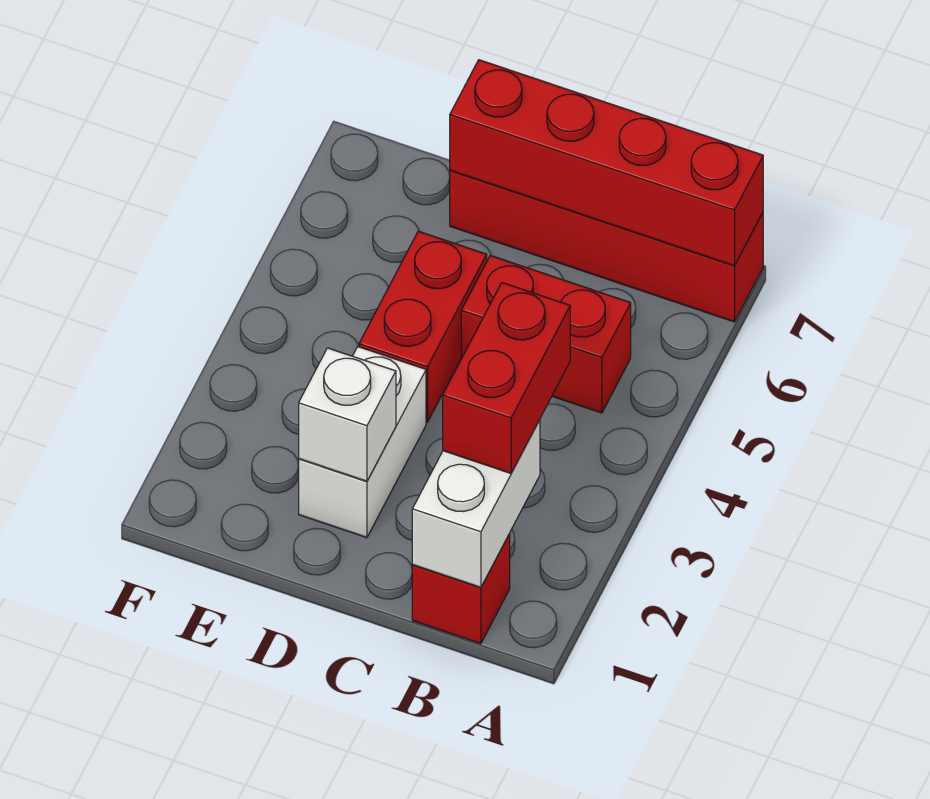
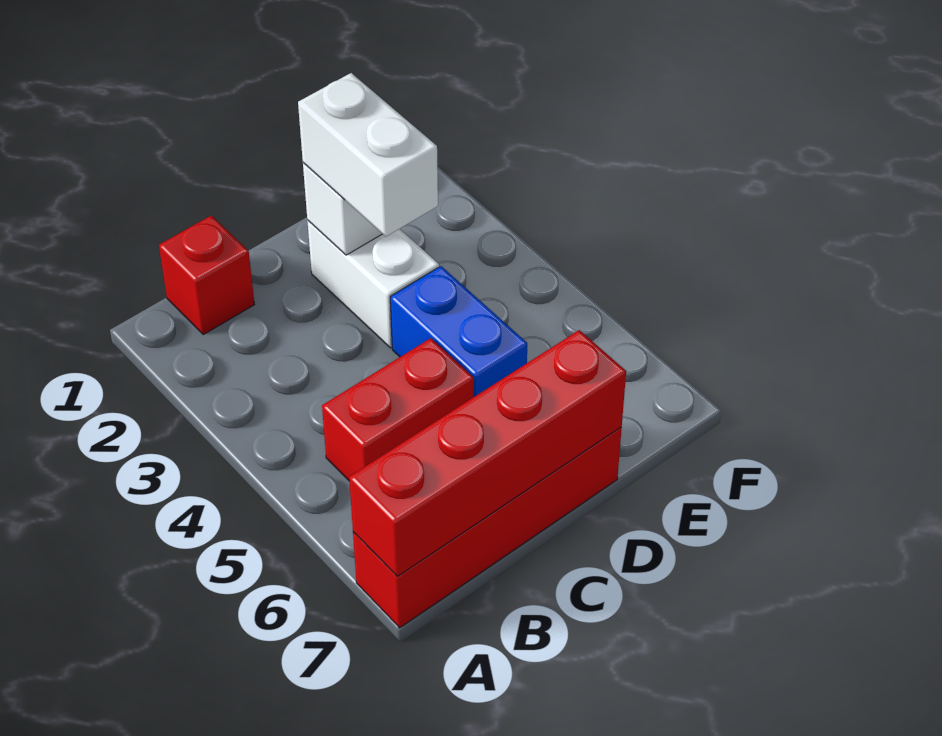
white 1x2 brick [412,420,540,587] -> white 1x2 brick moved to [298,73,438,236]
red 1x2 brick [443,283,570,473] -> none
red 1x2 brick [359,231,487,422] -> blue 1x2 brick [390,266,527,397]

